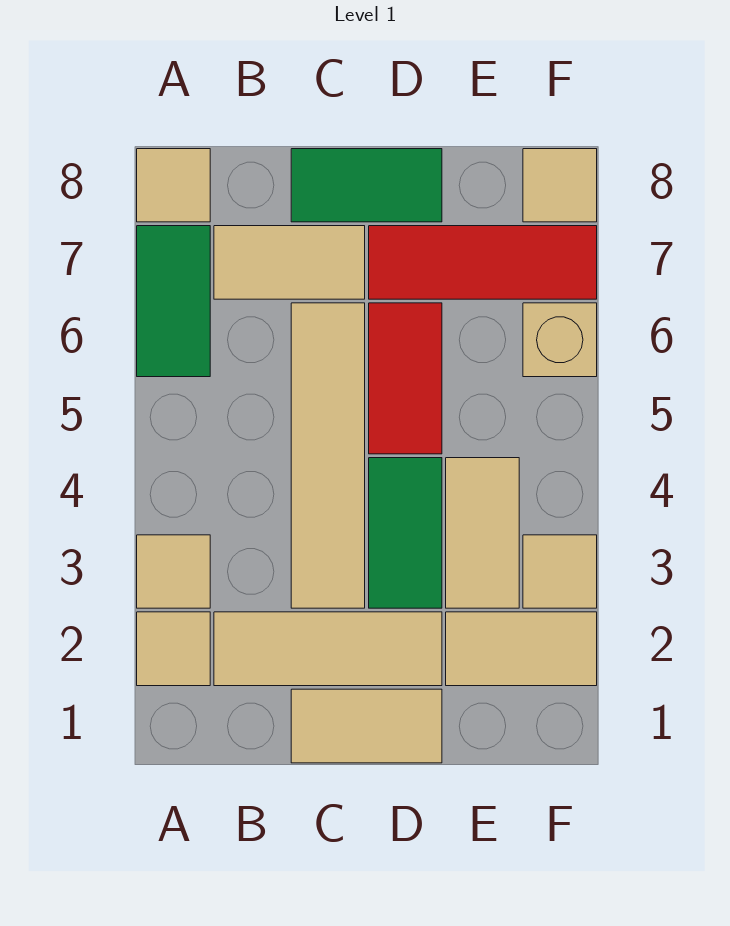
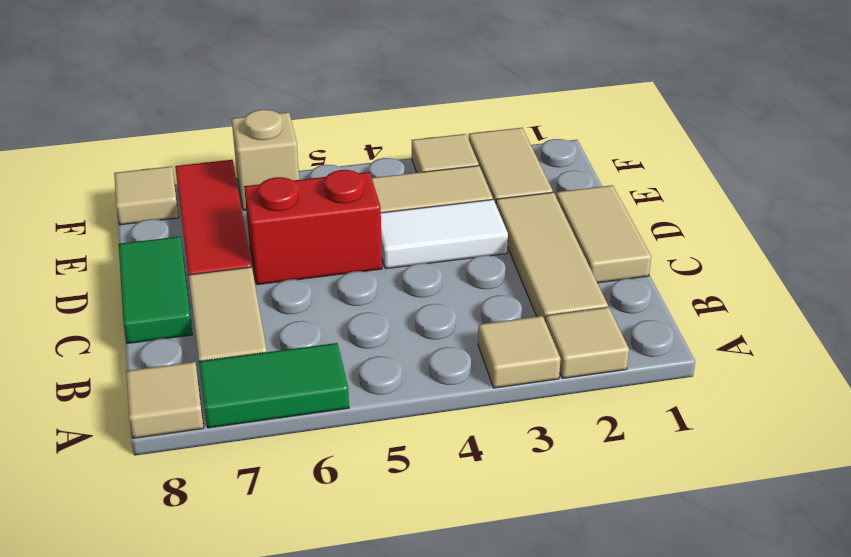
tan 1x4 tile [291,303,365,608] -> none
green 1x2 tile [369,458,442,608] -> white 1x2 tile [381,199,508,269]
red 1x2 tile [369,303,442,454] -> red 1x2 brick [244,170,382,285]

